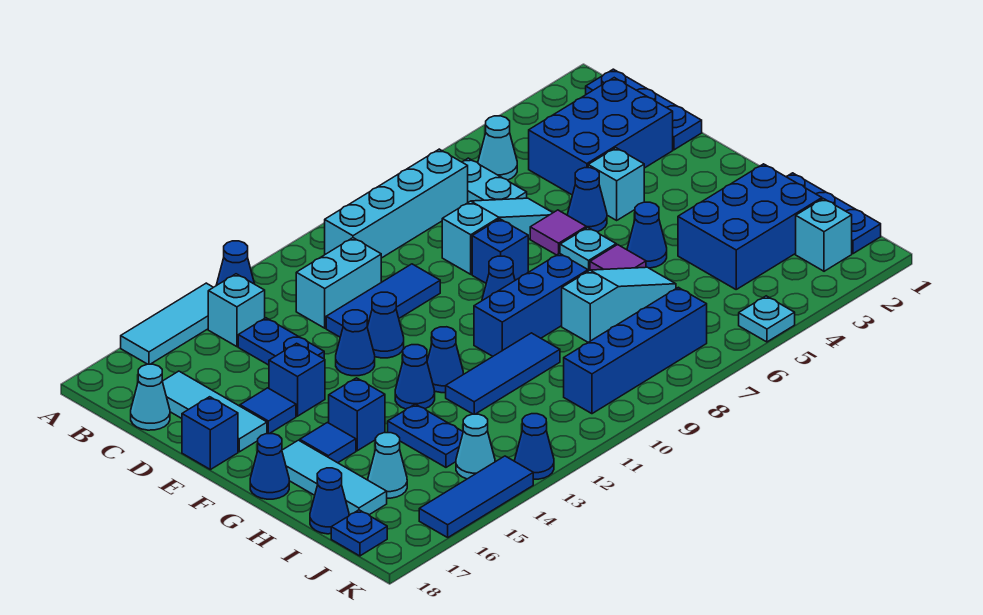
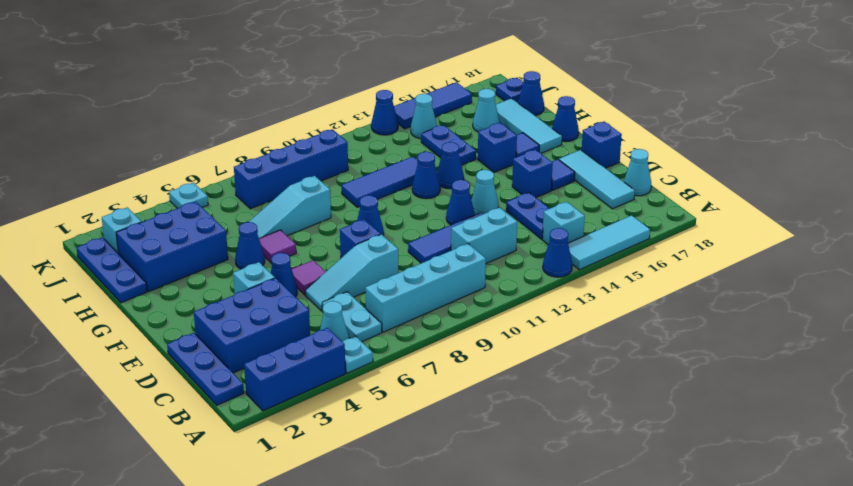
blue 1x1 cone [336,310,375,376] -> cyan 1x1 cone [471,170,499,215]
cyan 1x1 plate [560,227,616,271] -> cyan 1x1 plate moved to [343,336,373,373]
blue 1x3 brick [474,253,588,356] -> blue 1x3 brick moved to [244,328,346,411]

